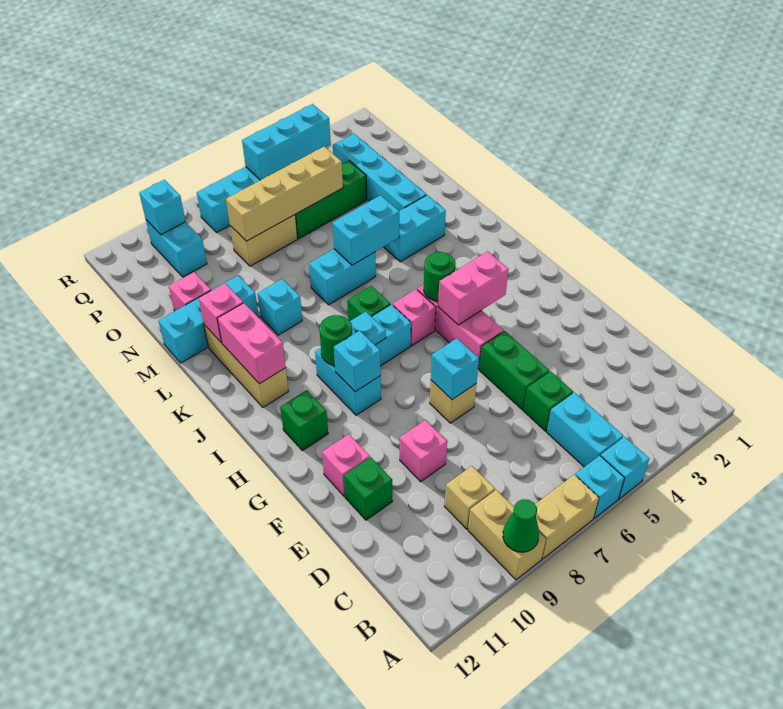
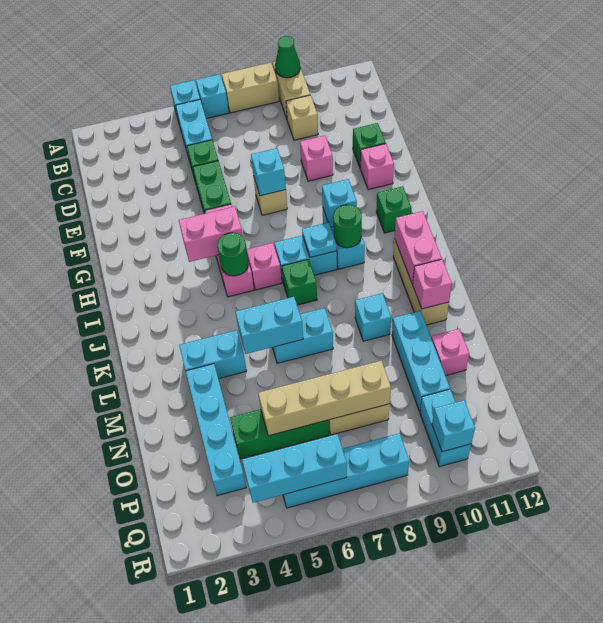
cyan 1x3 brick [158,276,259,363] -> cyan 1x3 brick turned to [392,311,450,411]

